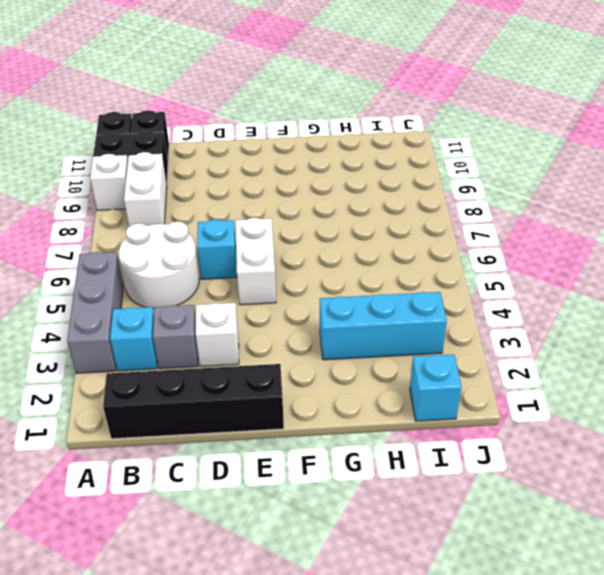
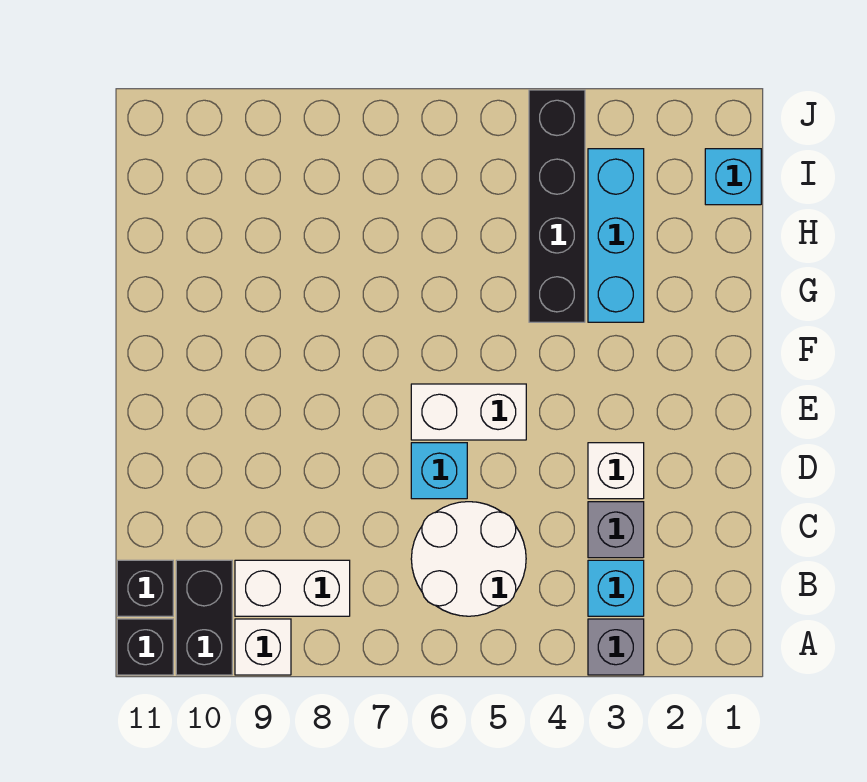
grey 1x3 brick [67,252,123,373] -> grey 1x1 brick [588,619,644,675]
black 1x4 brick [103,364,284,439] -> black 1x4 brick moved to [529,90,585,322]

